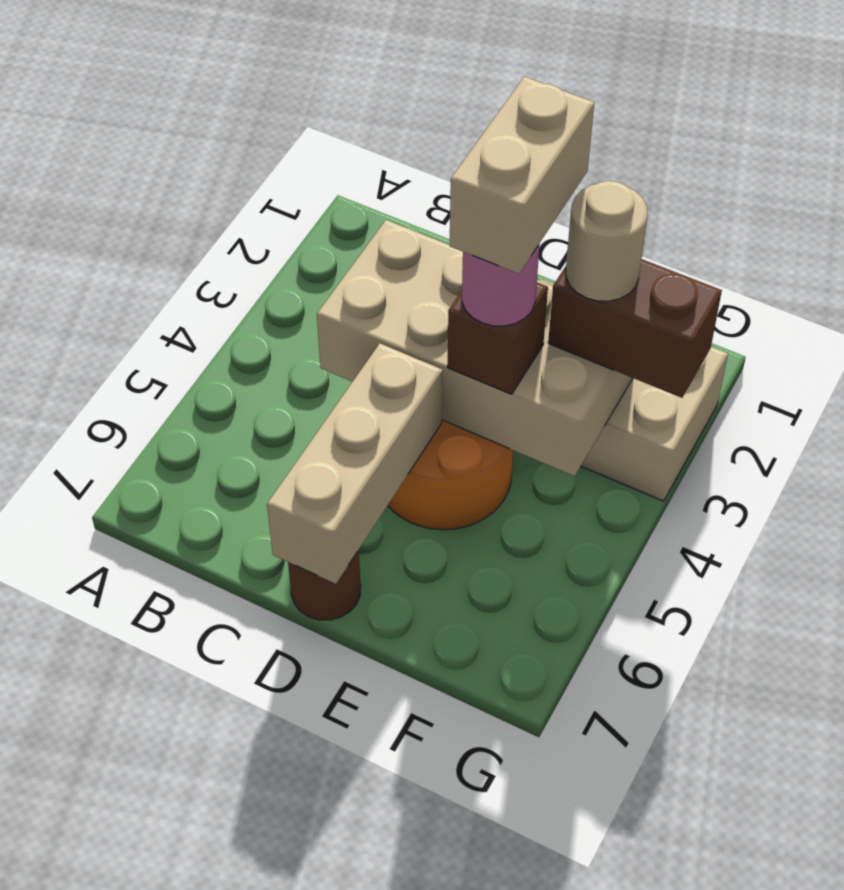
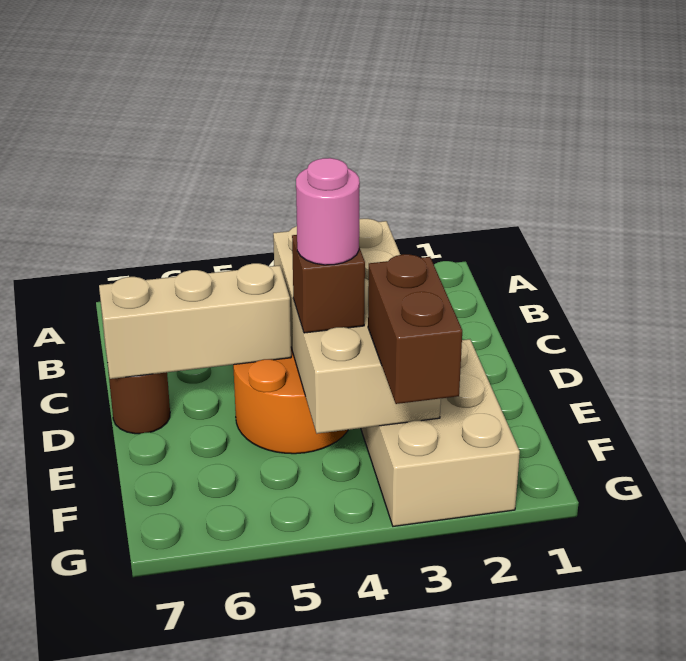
tan 1x2 brick [450,77,594,274] -> none
tan 1x1 round brick [566,181,648,301] -> none

